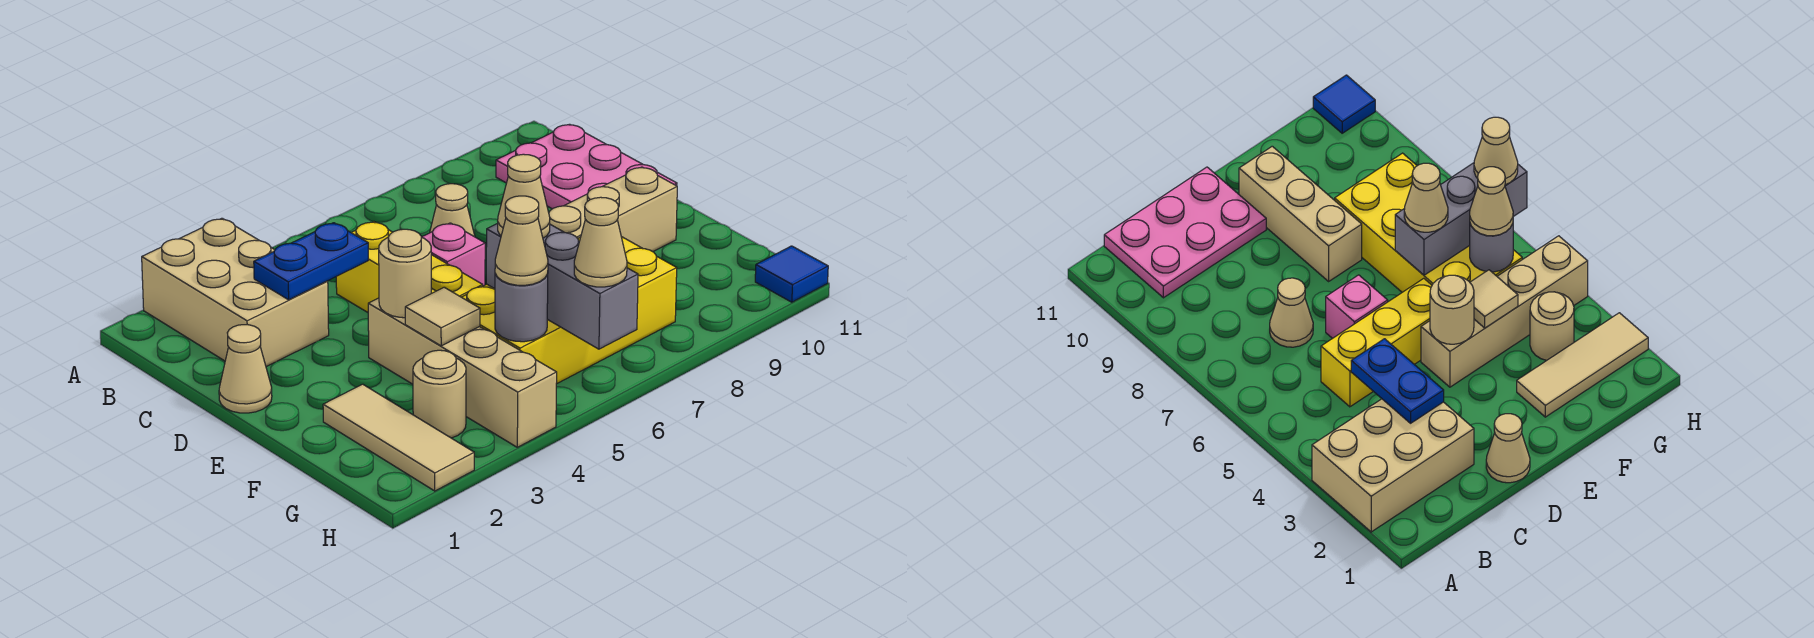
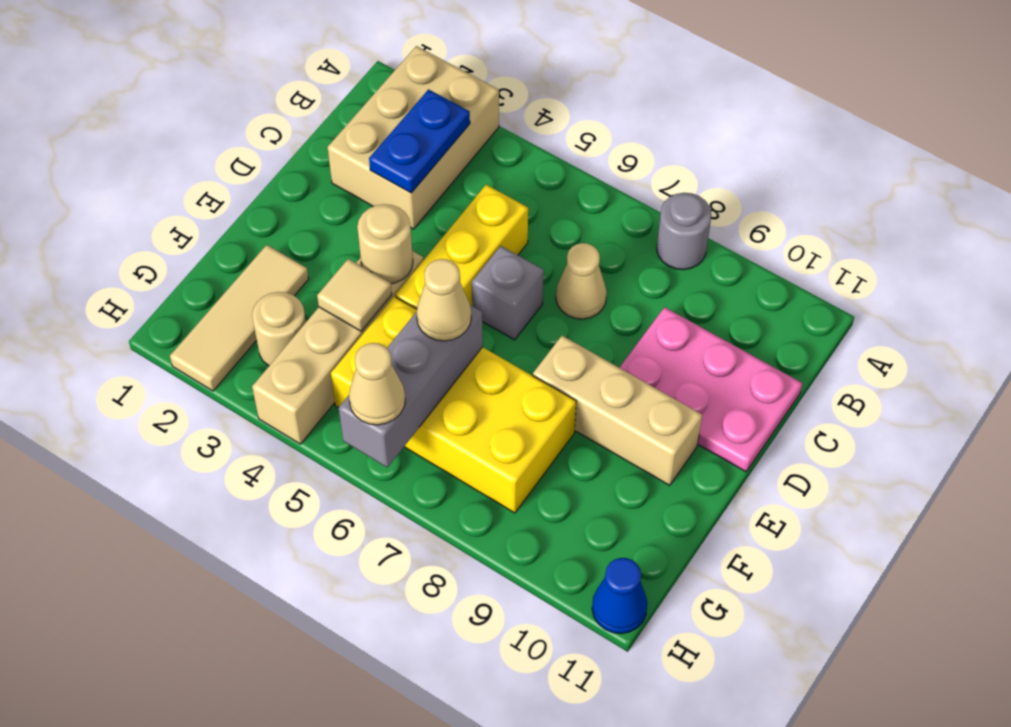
pink 2x3 plate [496,124,677,209] -> pink 2x3 plate turned to [619,307,802,472]
blue 1x2 plate [254,223,368,300] -> blue 1x2 plate turned to [369,89,470,193]
tan 1x1 cone [219,325,272,413] -> none
pink 1x1 brick [422,223,485,286] -> grey 1x1 brick [472,246,544,340]
grey 1x1 round brick [495,274,548,342] -> grey 1x1 round brick moved to [657,193,711,270]
tan 1x1 cone [495,196,548,285] -> none
blue 1x1 tile [755,246,828,302] -> blue 1x1 cone [592,558,647,634]

